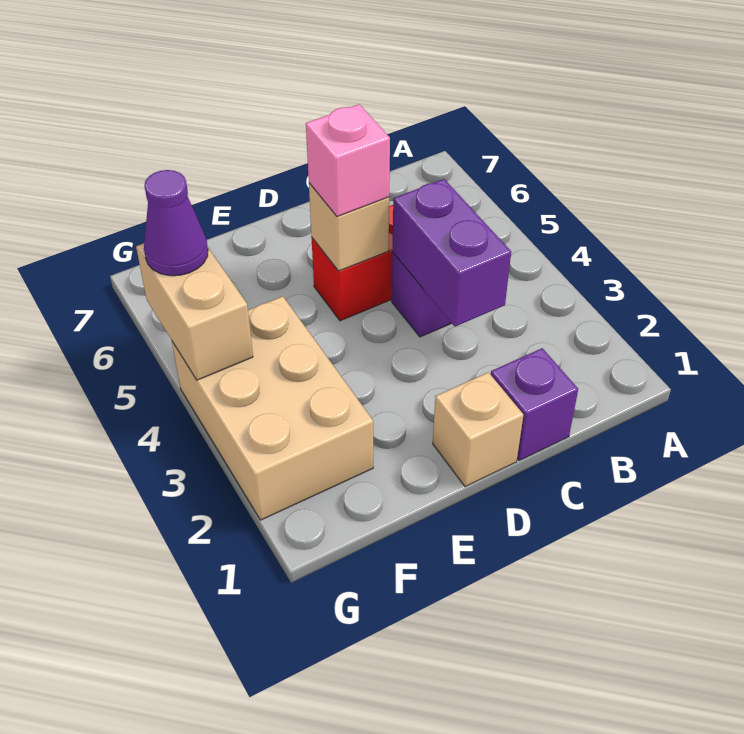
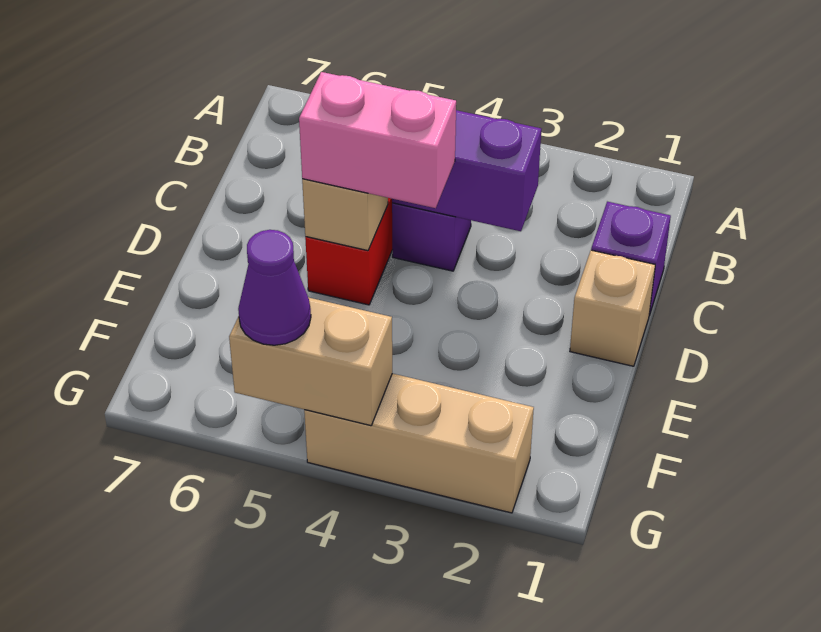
pink 1x1 brick [306,104,390,217] -> pink 1x2 brick [299,72,456,208]
tan 2x3 brick [172,296,373,520] -> tan 1x3 brick [304,373,534,513]

